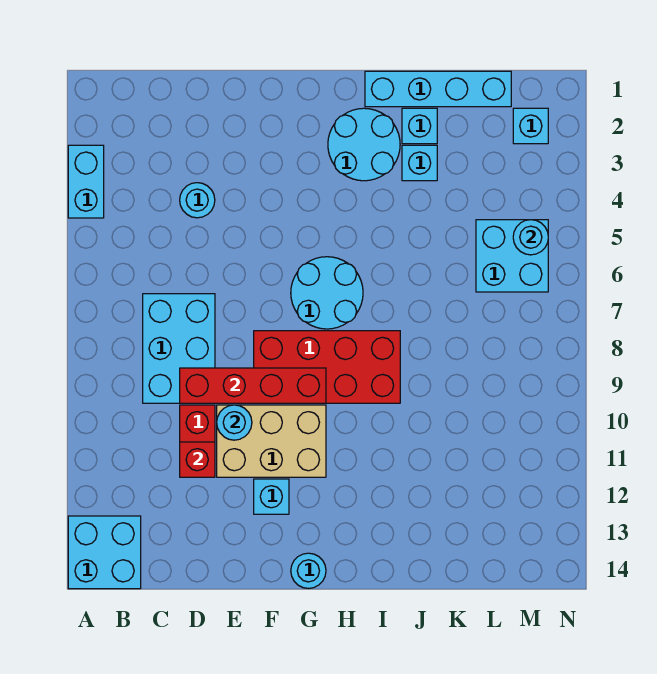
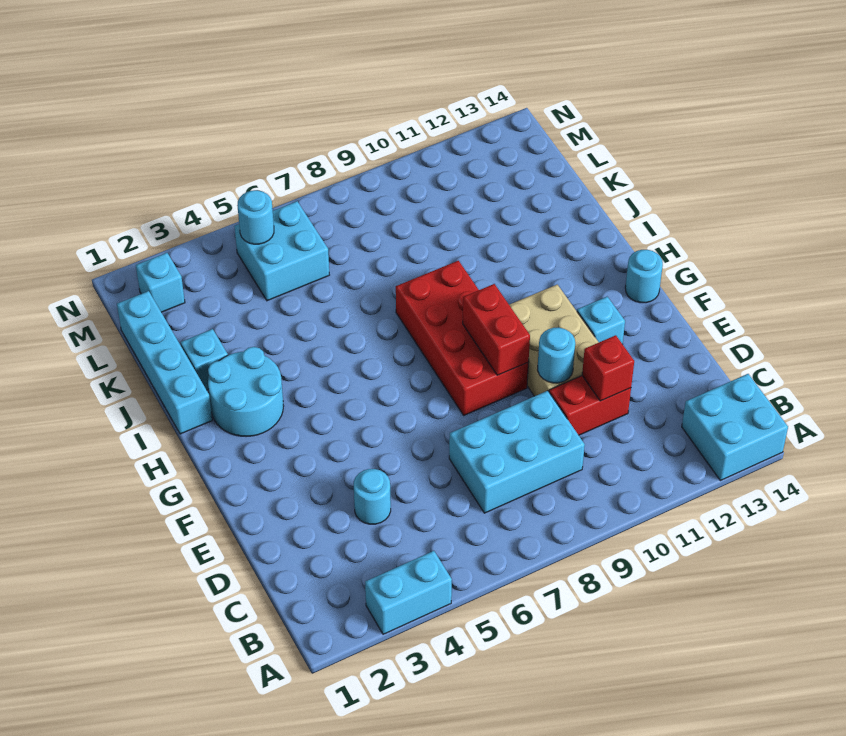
red 1x4 brick [180,368,326,403] -> red 1x2 brick [463,284,530,375]
cyan 2x2 round brick [291,257,363,329] -> none
cyan 1x1 brick [402,145,437,181] -> none

